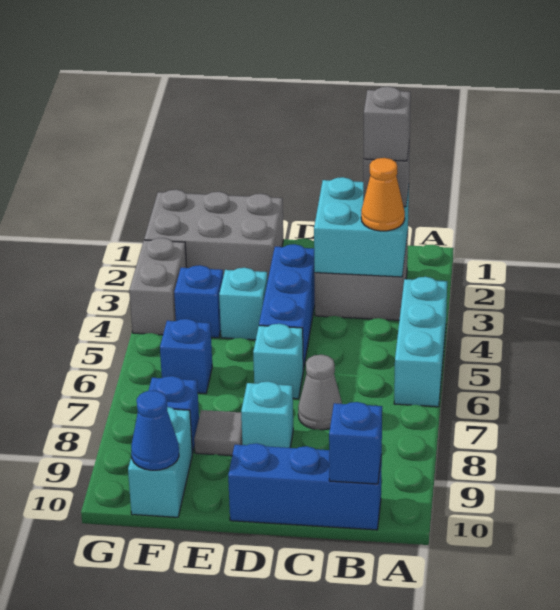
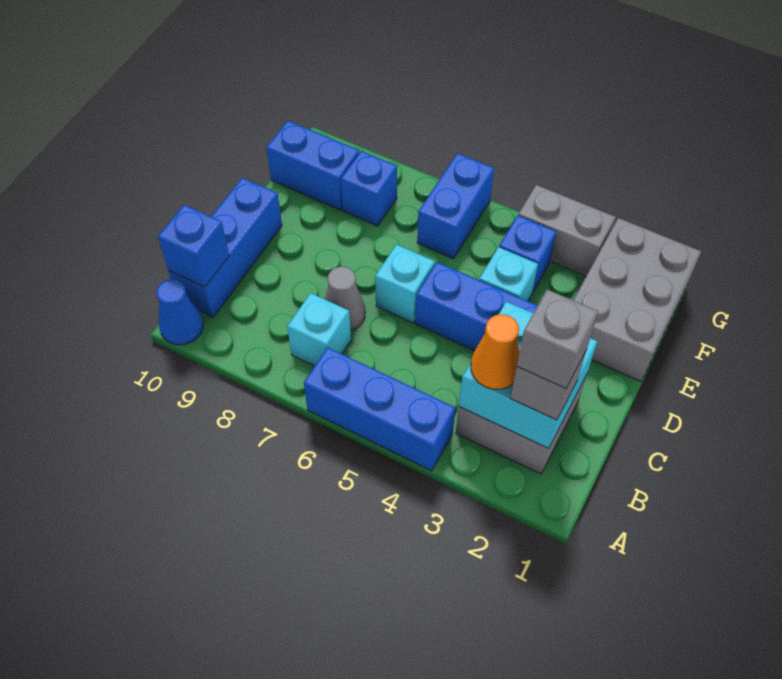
cyan 1x3 brick [394,277,447,407] -> blue 1x3 brick [304,347,455,471]
cyan 1x1 brick [241,381,293,448] -> cyan 1x1 brick moved to [287,293,351,366]
grey 1x1 tile [194,410,242,456] -> none
blue 1x1 brick [160,319,212,393] -> blue 1x2 brick [417,153,494,259]
cyan 1x2 brick [128,407,192,517] -> blue 1x2 brick [266,121,359,210]
blue 1x1 cone [131,391,179,470] -> blue 1x1 cone moved to [157,280,203,345]

